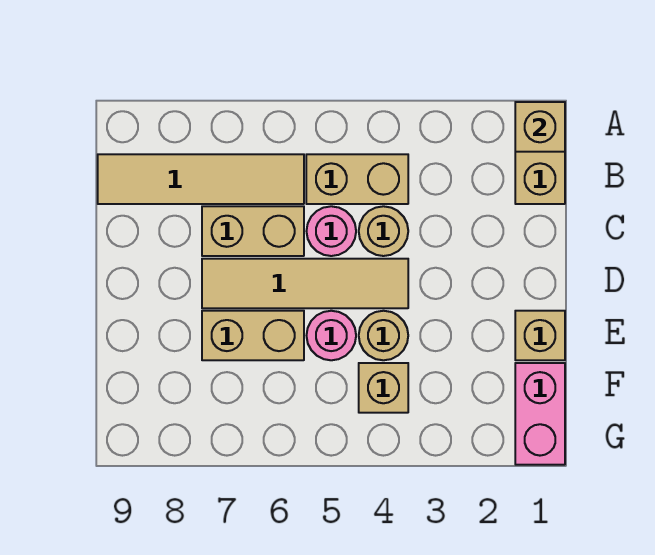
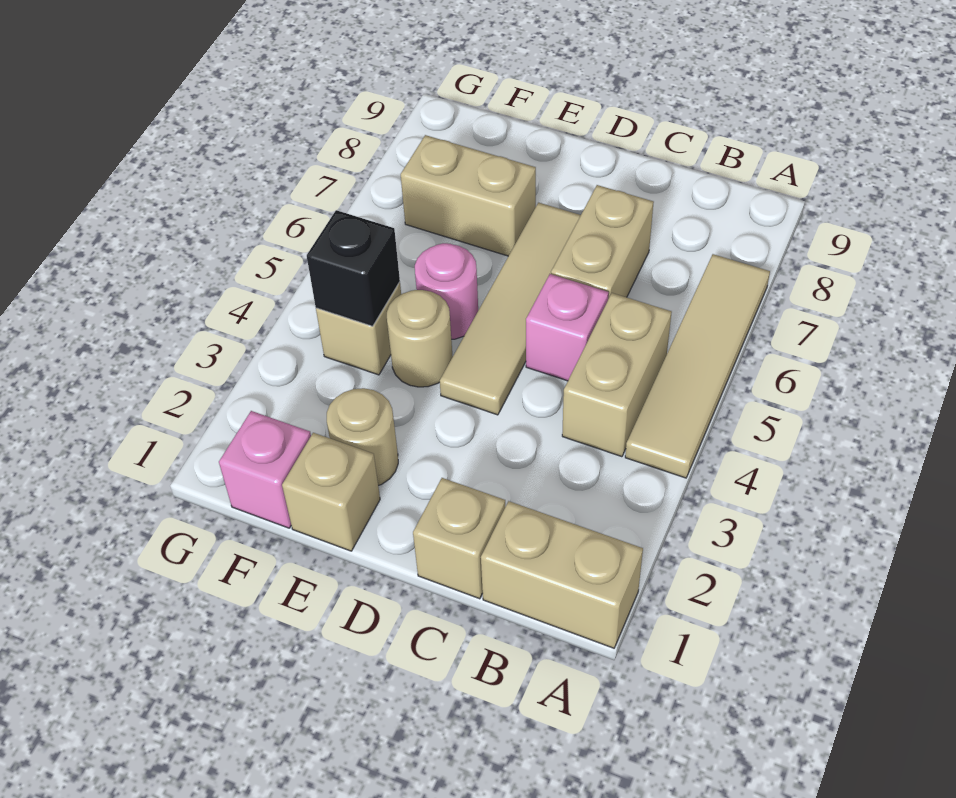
tan 1x1 brick [515,102,565,152] -> tan 1x1 brick moved to [413,478,505,599]
tan 1x4 tile [98,154,304,204] -> tan 1x4 tile moved to [625,254,770,478]
tan 1x1 round brick [359,206,408,256] -> tan 1x1 round brick moved to [327,388,398,486]
pink 1x1 round brick [307,206,356,256] -> pink 1x1 brick [526,274,609,381]
tan 1x2 brick [202,311,304,360] -> tan 1x2 brick turned to [401,135,536,256]
pink 1x2 brick [515,363,565,465] -> pink 1x1 brick [219,411,311,528]
none -> black 1x1 brick [307,210,400,326]

